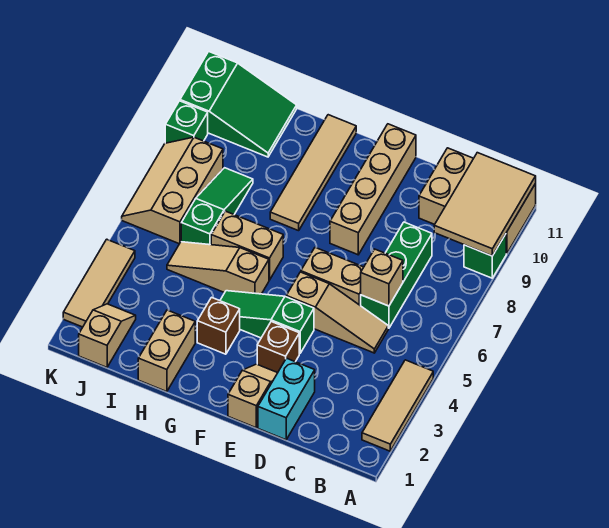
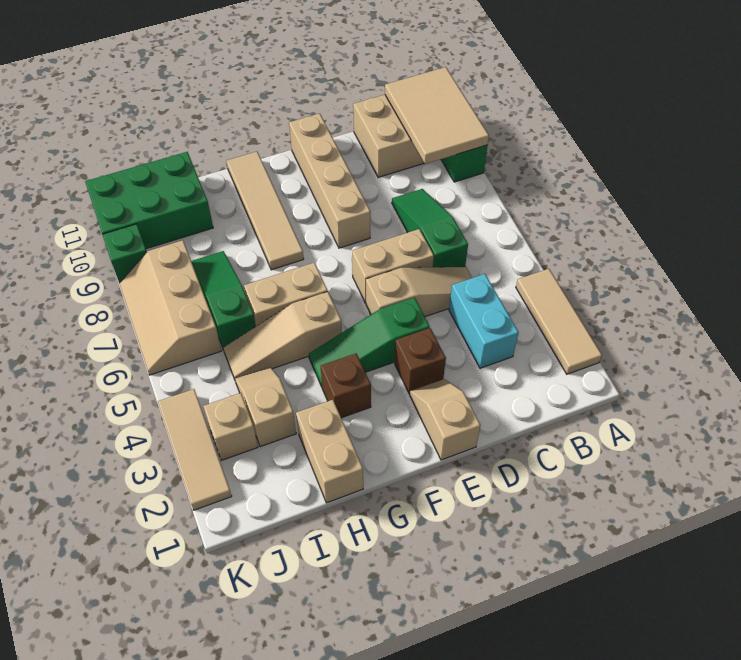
green 1x3 brick [361,222,432,328] -> green 1x3 slope [392,189,468,267]
tan 1x1 brick [361,249,403,306] -> tan 1x1 brick moved to [203,393,258,460]
cyan 1x2 brick [258,358,315,440] -> cyan 1x2 brick moved to [449,274,519,368]
green 2x3 slope [180,51,297,157] -> green 2x3 brick [85,152,213,249]
tan 1x2 slope [79,304,136,367] -> tan 1x2 slope moved to [235,367,296,447]

